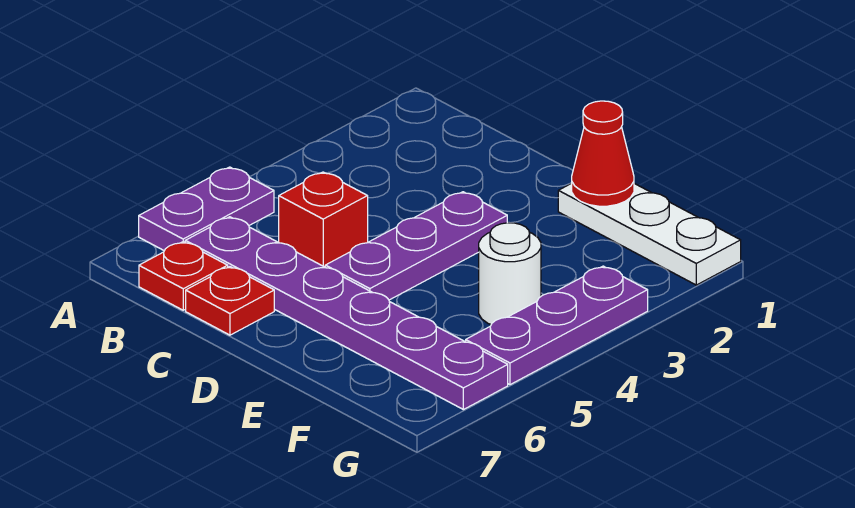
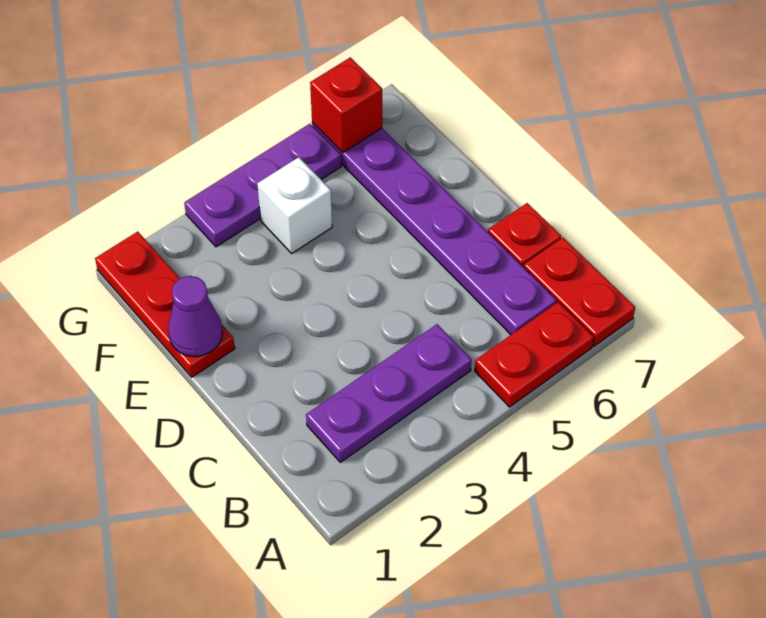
purple 1x2 plate [139,167,274,251] -> red 1x2 plate [475,302,594,407]
red 1x1 plate [139,242,228,310] -> red 1x2 plate [524,238,635,346]
red 1x1 brick [279,172,368,267] -> red 1x1 brick moved to [310,57,382,152]
purple 1x3 plate [325,192,507,300] -> purple 1x3 plate moved to [306,324,472,462]
white 1x3 plate [558,183,741,285] -> red 1x3 plate [95,231,235,377]
red 1x1 cone [572,101,634,206] -> purple 1x1 cone [168,276,223,357]
white 1x1 round brick [479,223,541,324] -> white 1x1 brick [257,157,332,253]

